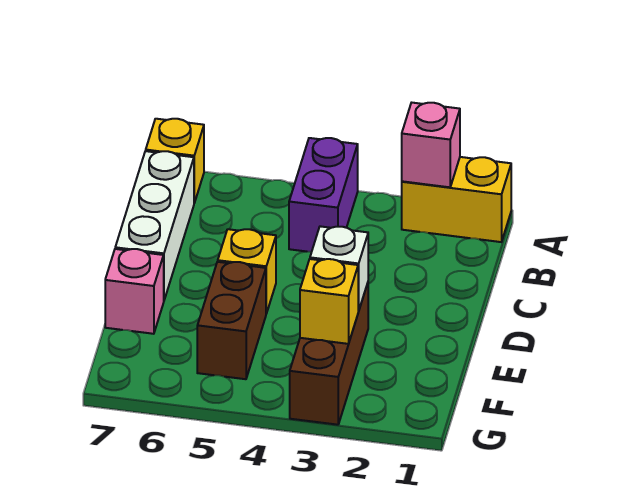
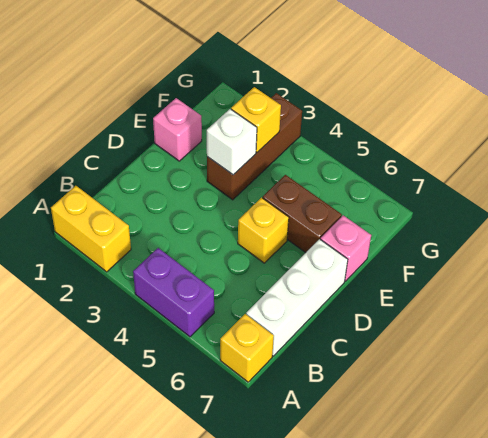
pink 1x1 brick [402,103,460,187] -> pink 1x1 brick moved to [153,98,202,161]
purple 1x2 brick [289,138,358,252] -> purple 1x2 brick turned to [133,248,214,337]
brown 1x2 brick [197,262,266,379] -> brown 1x2 brick turned to [263,175,342,253]

